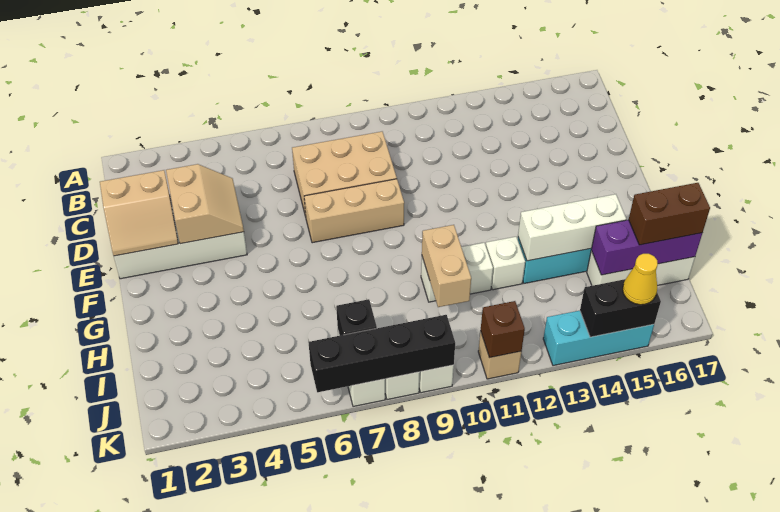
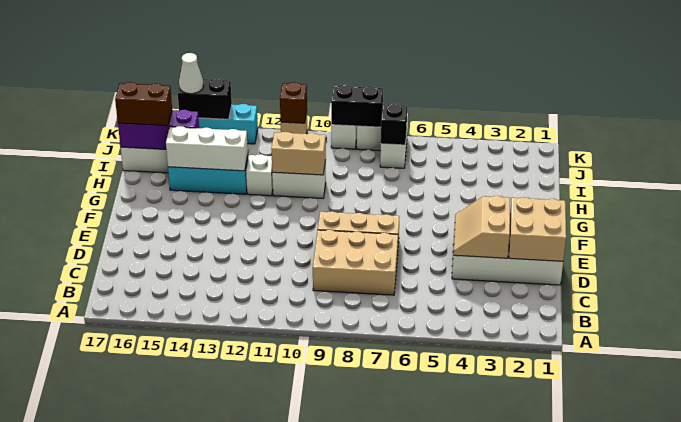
tan 2x2 slope [100,170,178,256] -> tan 2x2 brick [509,197,566,261]
tan 1x2 brick [422,225,471,307] -> tan 1x2 brick turned to [271,132,326,175]
black 1x4 brick [309,315,455,392] -> black 1x2 brick [331,85,383,127]
yellow 1x1 cone [623,254,658,305] -> white 1x1 cone [179,53,204,94]

